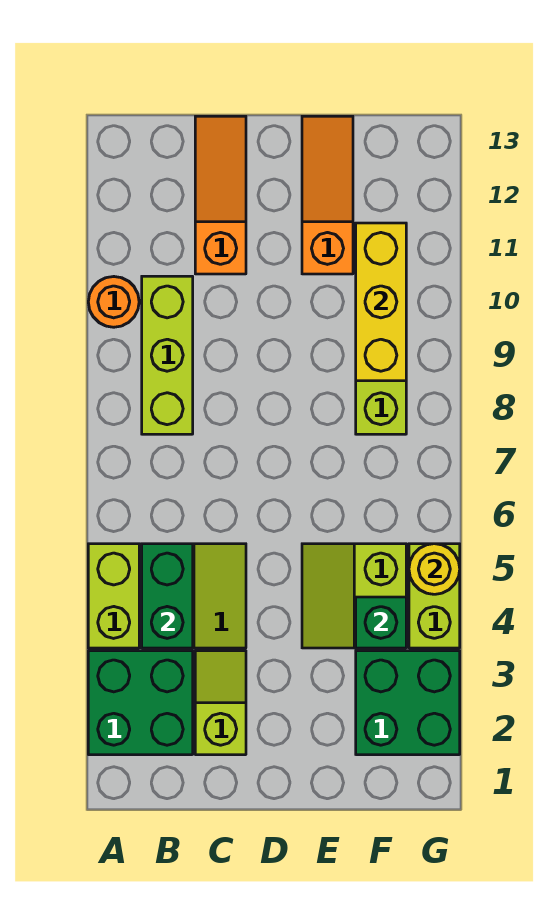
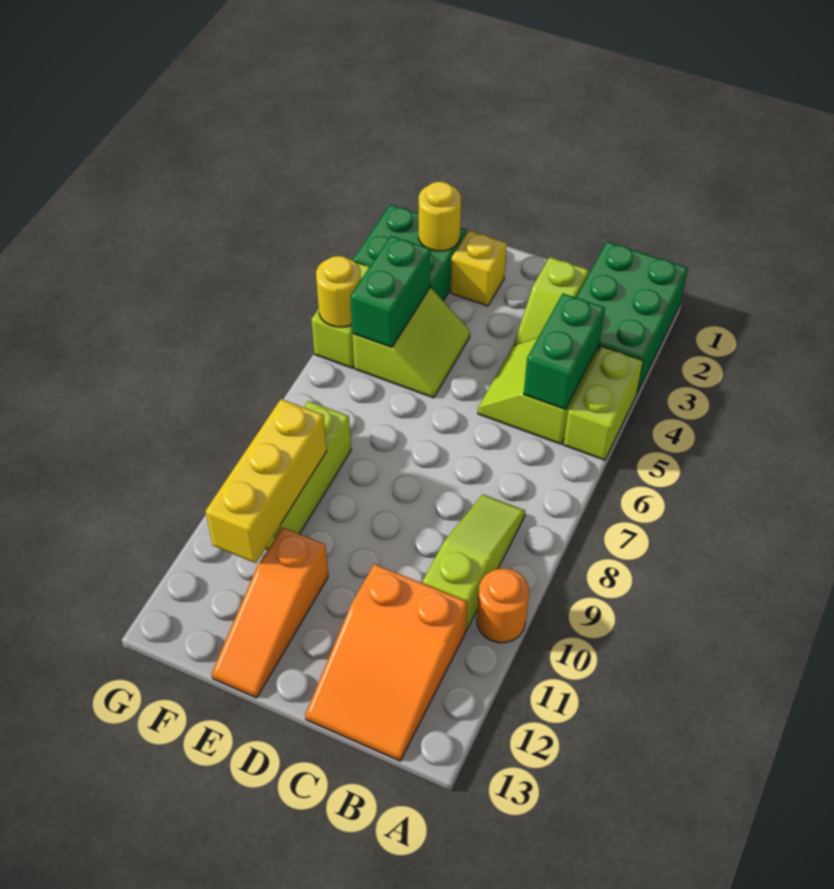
green 2x2 brick [88,651,193,755] -> green 2x3 brick [576,242,688,393]
lime 1x3 brick [142,276,193,434] -> lime 1x3 slope [423,495,525,630]
orange 1x3 slope [195,116,246,274] -> orange 2x3 slope [305,564,467,761]
none -> yellow 1x1 brick [451,231,507,306]
none -> yellow 1x1 round brick [419,182,461,251]
green 1x1 brick [356,597,406,648] -> green 1x2 brick [350,236,431,347]

